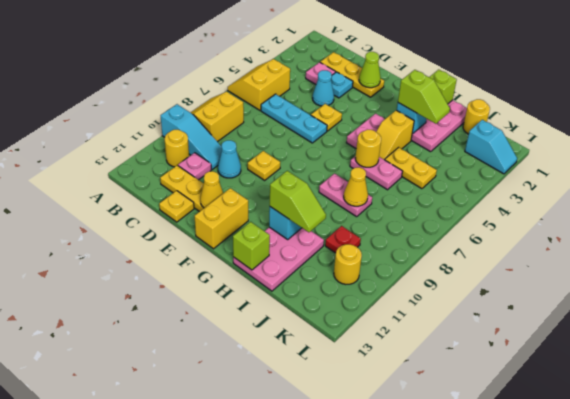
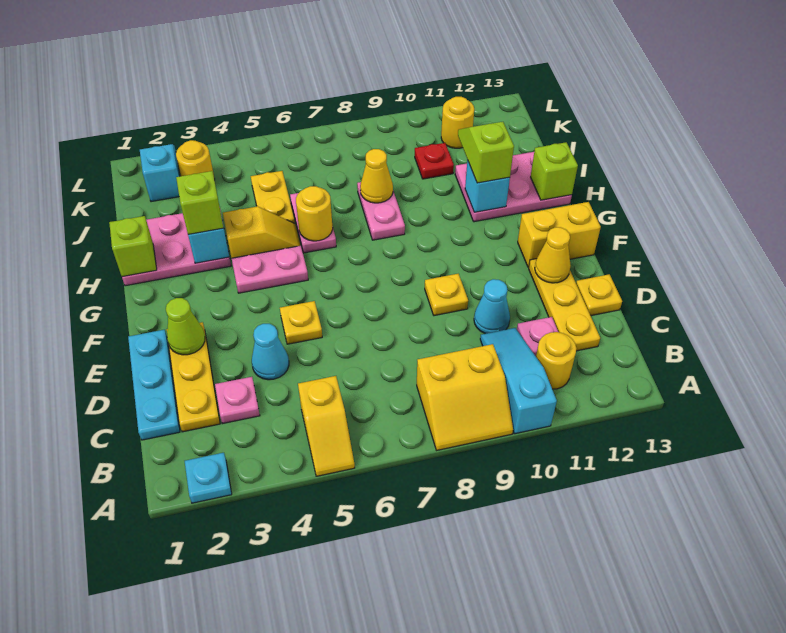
yellow 2x2 slope [228,59,290,110] -> yellow 1x2 slope [298,376,355,476]
cyan 1x3 plate [261,94,327,143] -> cyan 1x3 plate moved to [128,330,180,440]
cyan 1x1 plate [331,72,353,98] -> cyan 1x1 plate moved to [185,453,232,503]
yellow 1x1 round brick [463,99,490,134] -> yellow 1x1 round brick moved to [176,140,215,180]

